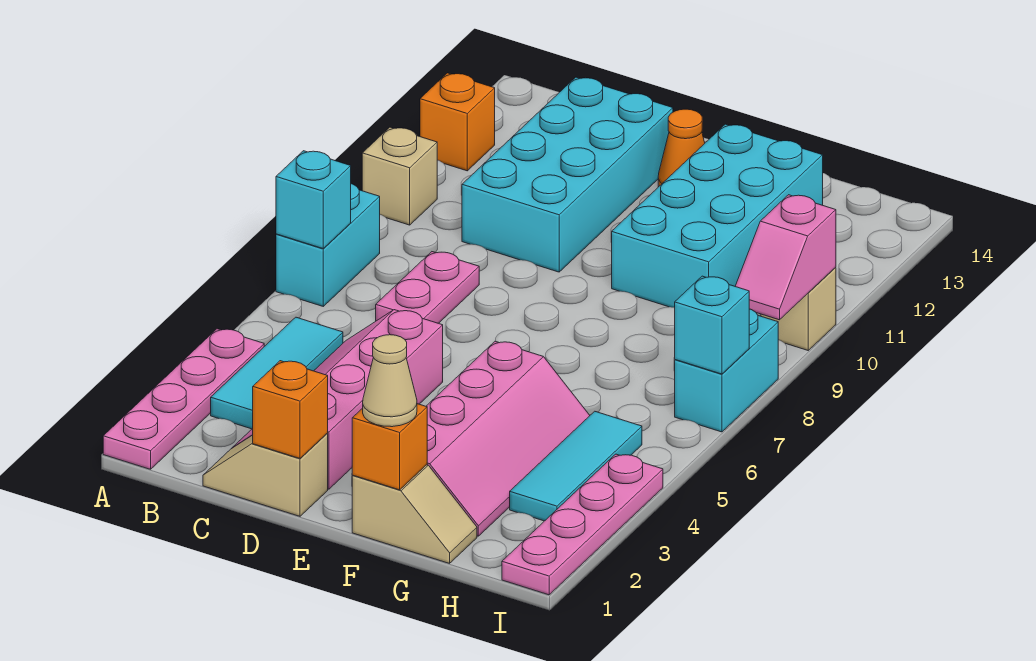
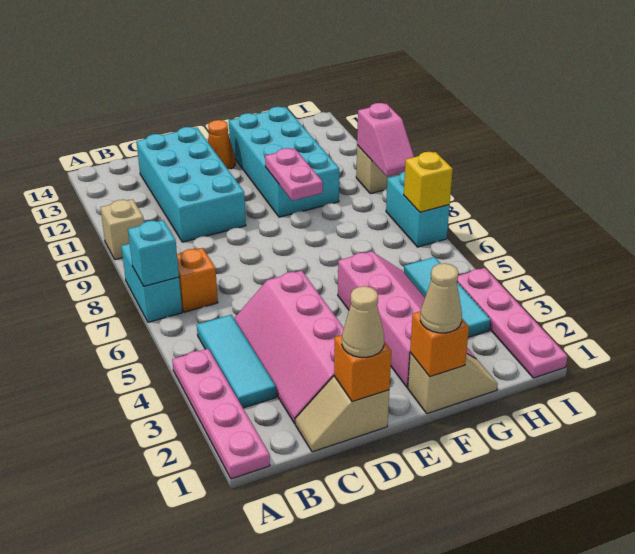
orange 1x1 brick [420,73,495,171] -> orange 1x1 brick moved to [177,248,218,312]
pink 1x2 plate [376,252,479,323] -> pink 1x2 plate moved to [265,148,323,201]
none -> tan 1x1 cone [342,286,384,357]
cyan 1x1 brick [675,276,749,374] -> yellow 1x1 brick [404,152,453,212]

